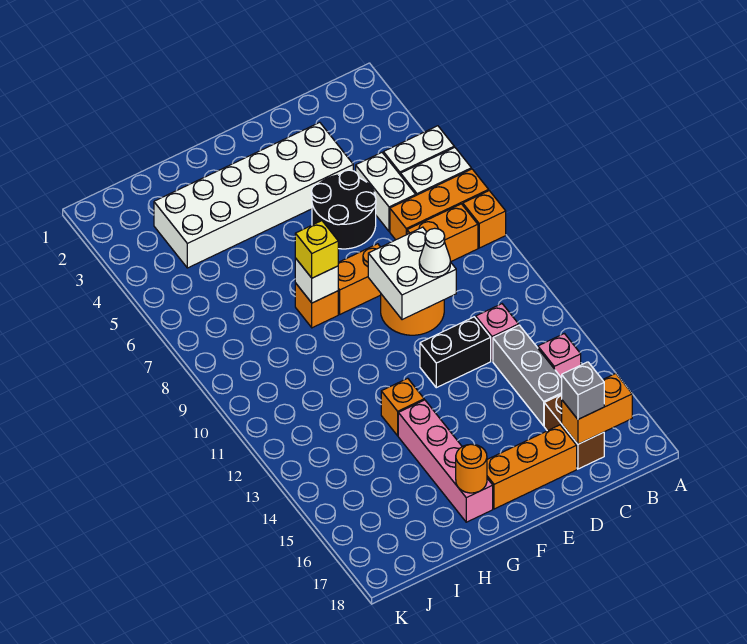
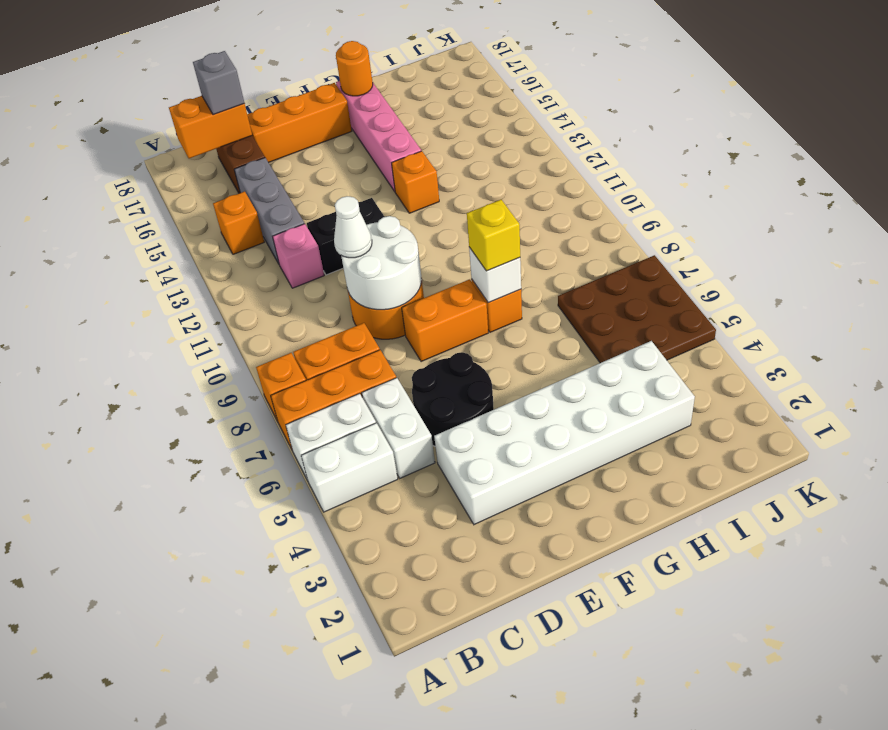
pink 1x1 brick [538,334,581,378] -> orange 1x1 brick [213,191,264,254]
white 2x2 brick [368,227,456,320] -> white 2x2 round brick [341,216,422,310]
none -> brown 3x3 plate [558,255,716,363]

